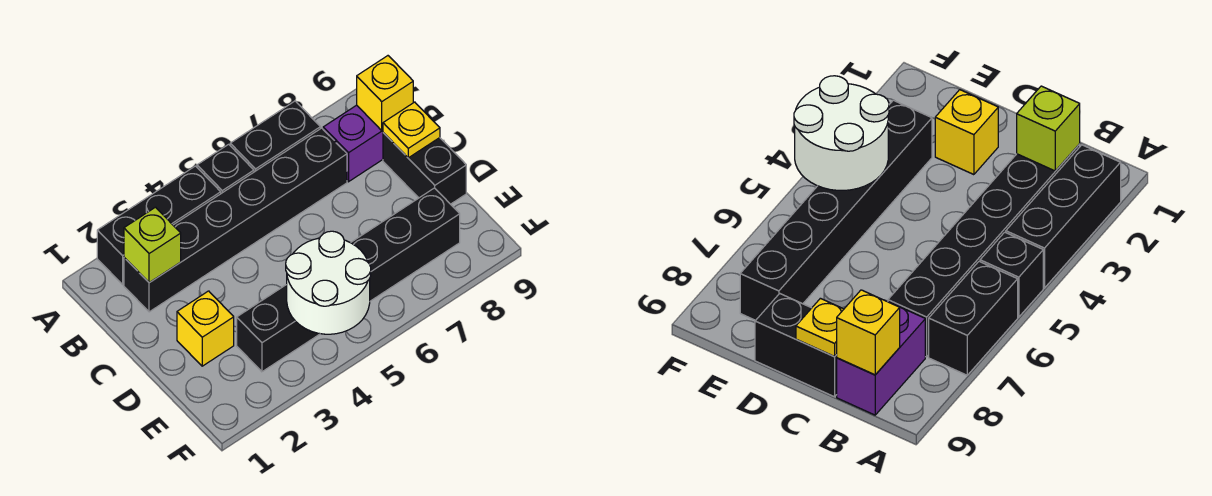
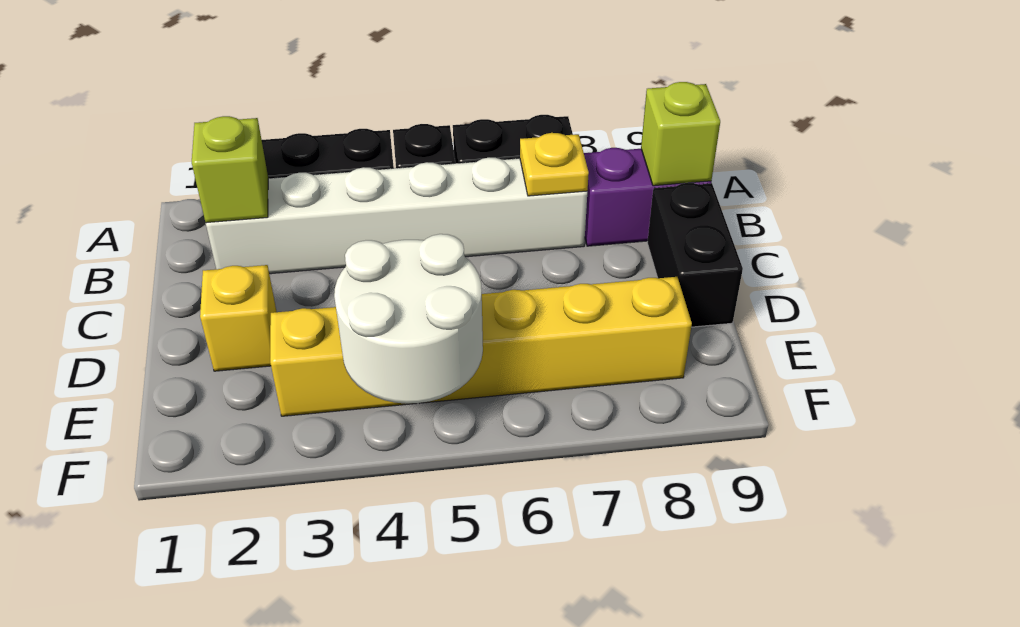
black 1x6 brick [124,128,347,312] -> white 1x6 brick [206,158,587,274]
yellow 1x1 brick [357,56,413,130] -> lime 1x1 brick [641,82,720,186]
yellow 1x1 plate [383,102,440,158] -> yellow 1x1 plate moved to [520,133,589,196]
black 1x6 brick [237,188,460,372] -> yellow 1x6 brick [270,277,692,416]

